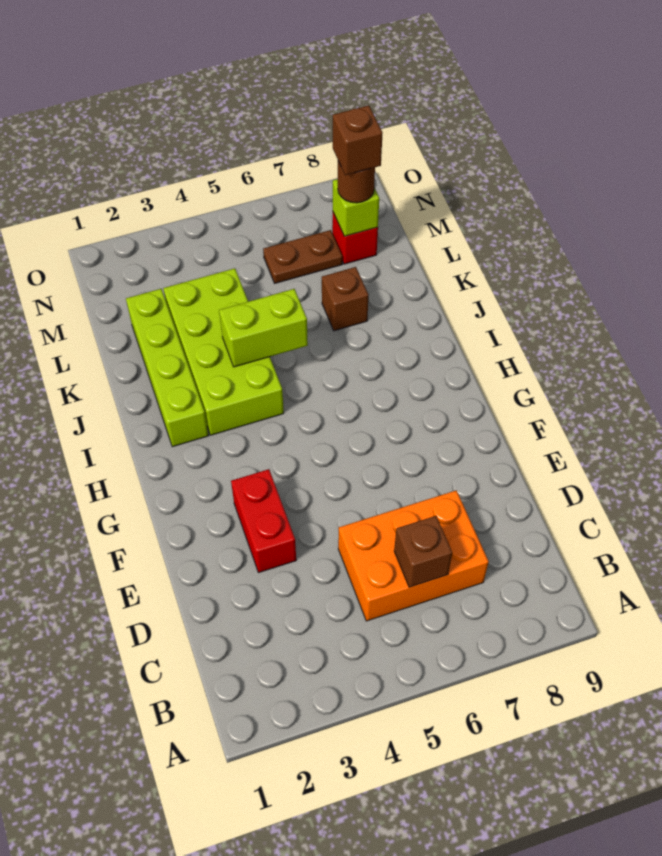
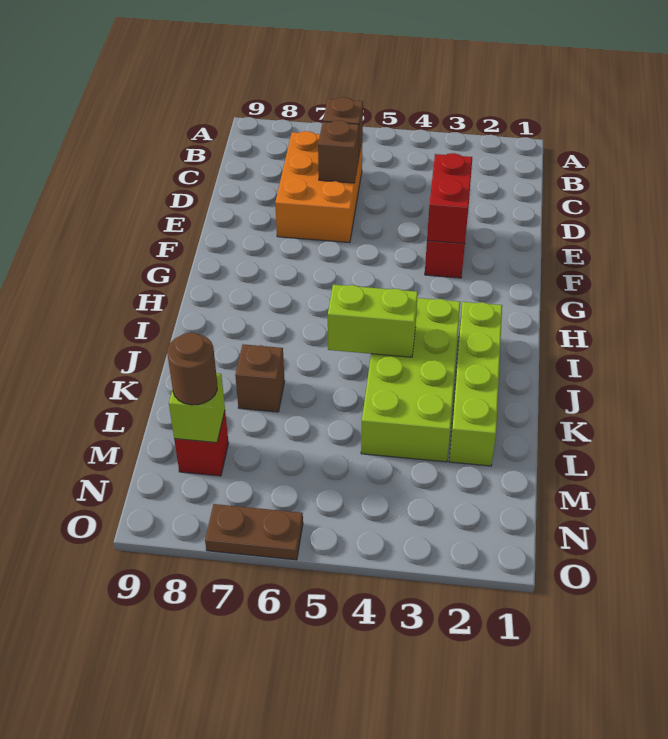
orange 2x3 brick [338,490,489,621] -> orange 2x3 brick turned to [275,131,362,243]
none -> red 1x2 brick [427,153,472,244]
brown 1x2 plate [263,230,342,283] -> brown 1x2 plate moved to [205,504,303,560]
brown 1x1 brick [333,105,383,175] -> brown 1x1 brick moved to [318,120,359,183]

